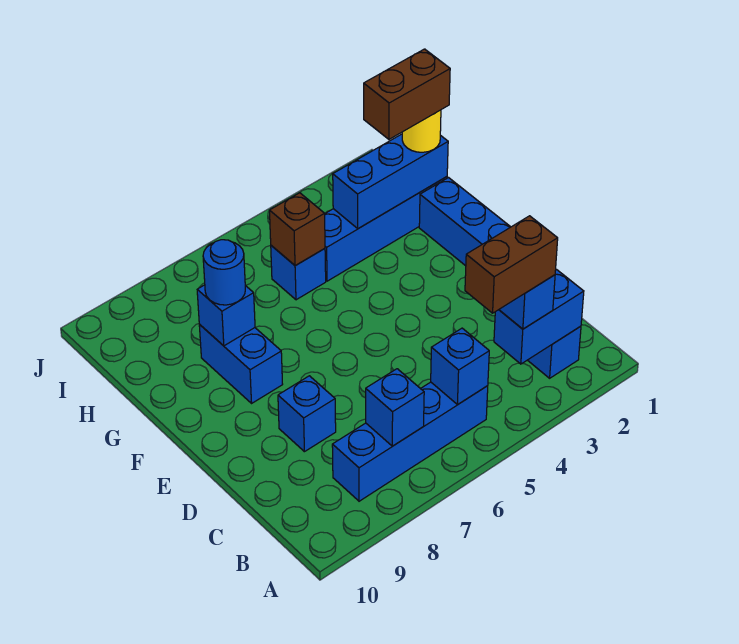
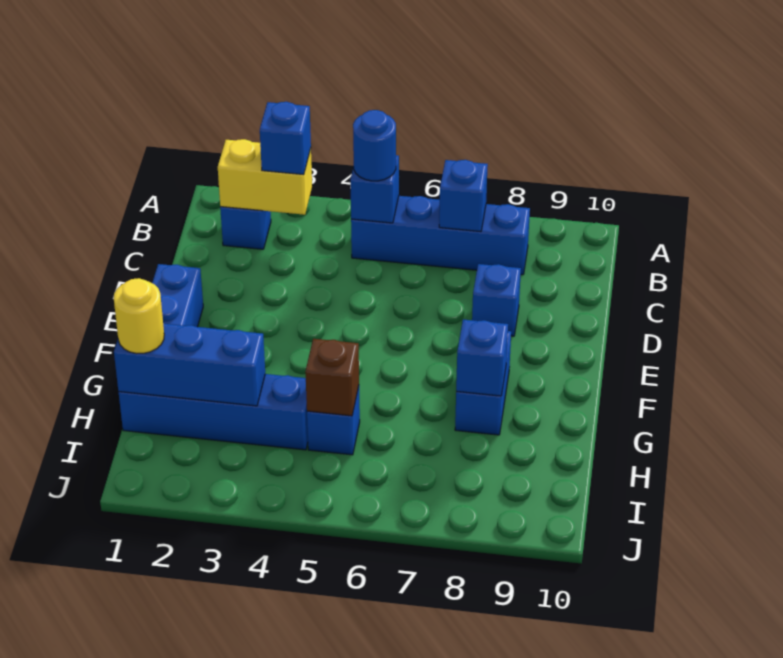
blue 1x2 brick [494,269,584,364] -> yellow 1x2 brick [218,139,312,215]
brown 1x2 brick [465,216,558,313] -> none
blue 1x1 round brick [203,240,246,305] -> blue 1x1 round brick moved to [353,110,396,181]
brown 1x2 brick [364,49,450,139] -> none

